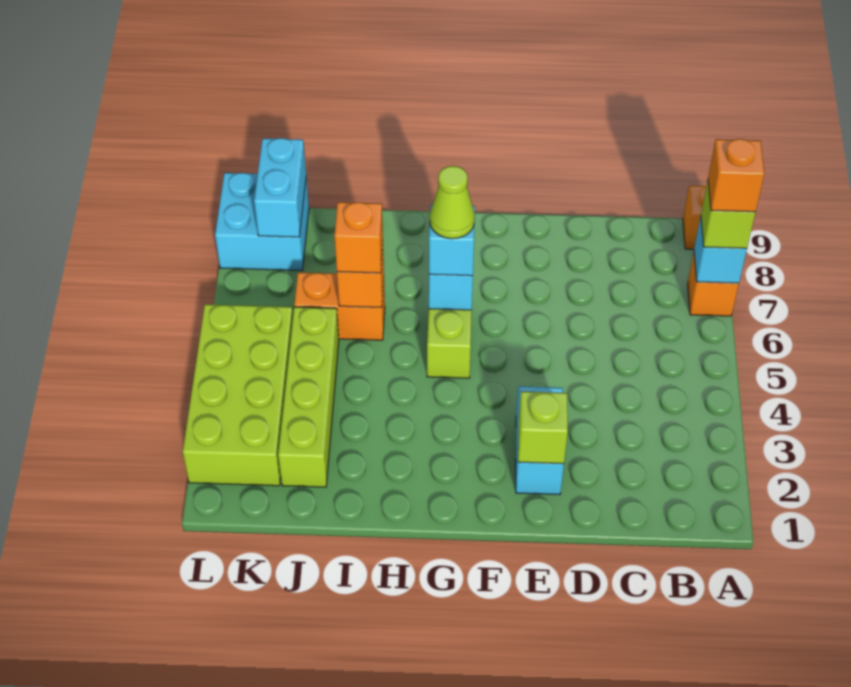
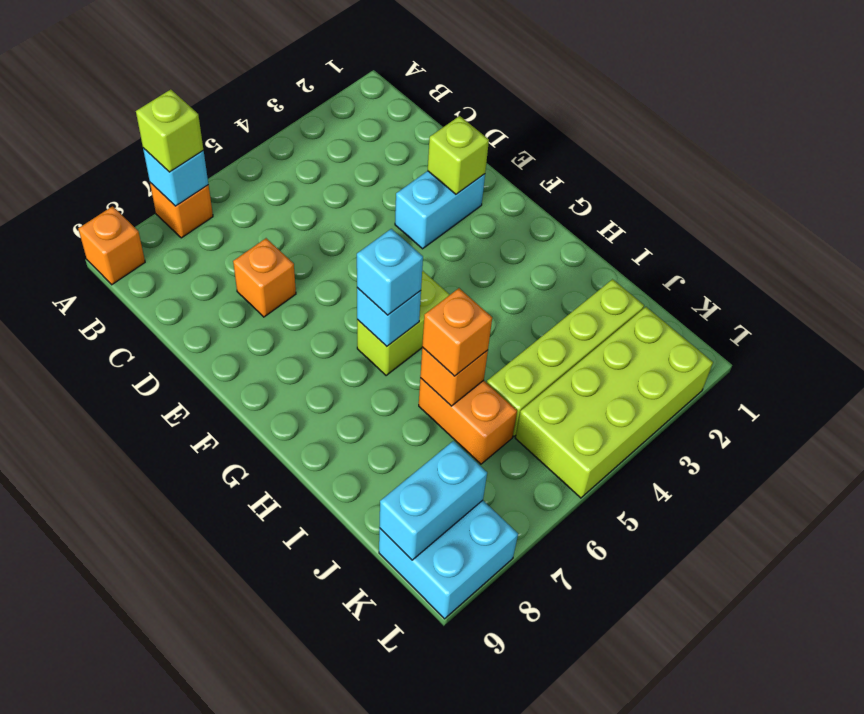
orange 1x1 brick [708,139,764,212] -> orange 1x1 brick moved to [233,238,296,317]
lime 1x1 cone [430,166,475,239] -> none

